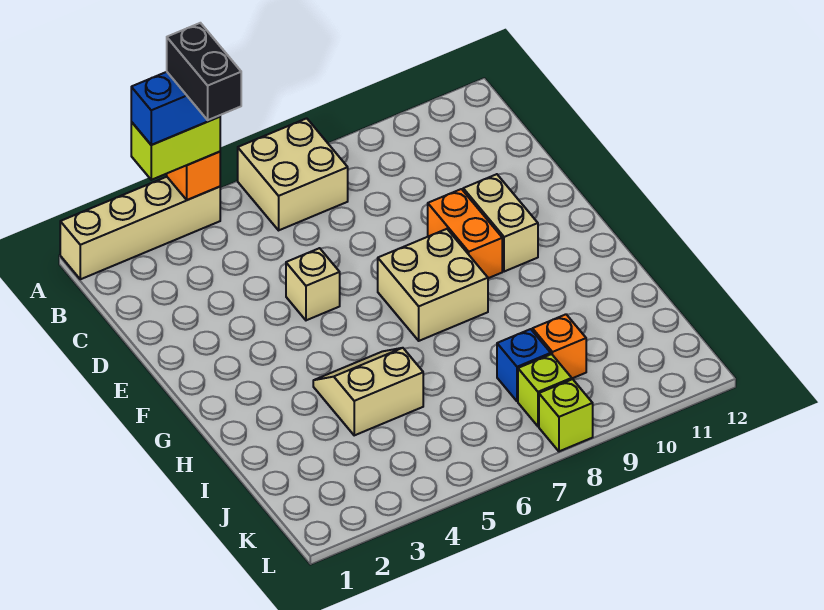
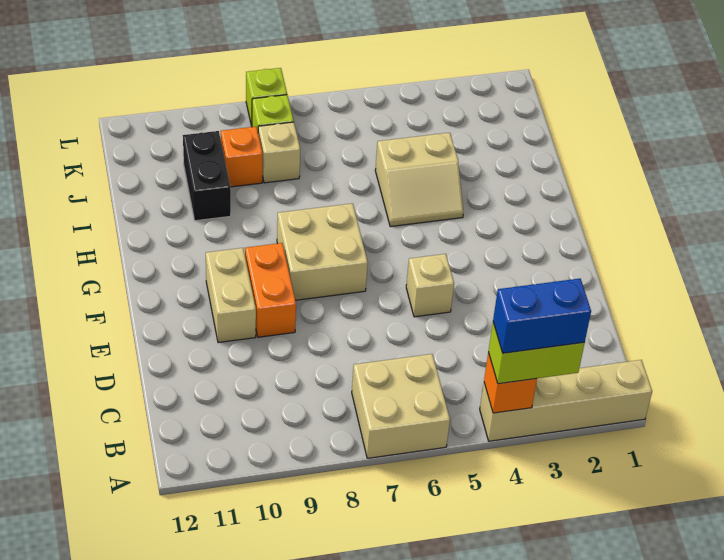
black 1x2 brick [167,23,241,120] -> black 1x2 brick moved to [183,131,231,221]
blue 1x1 brick [497,329,551,401] -> tan 1x1 brick [258,122,300,183]

